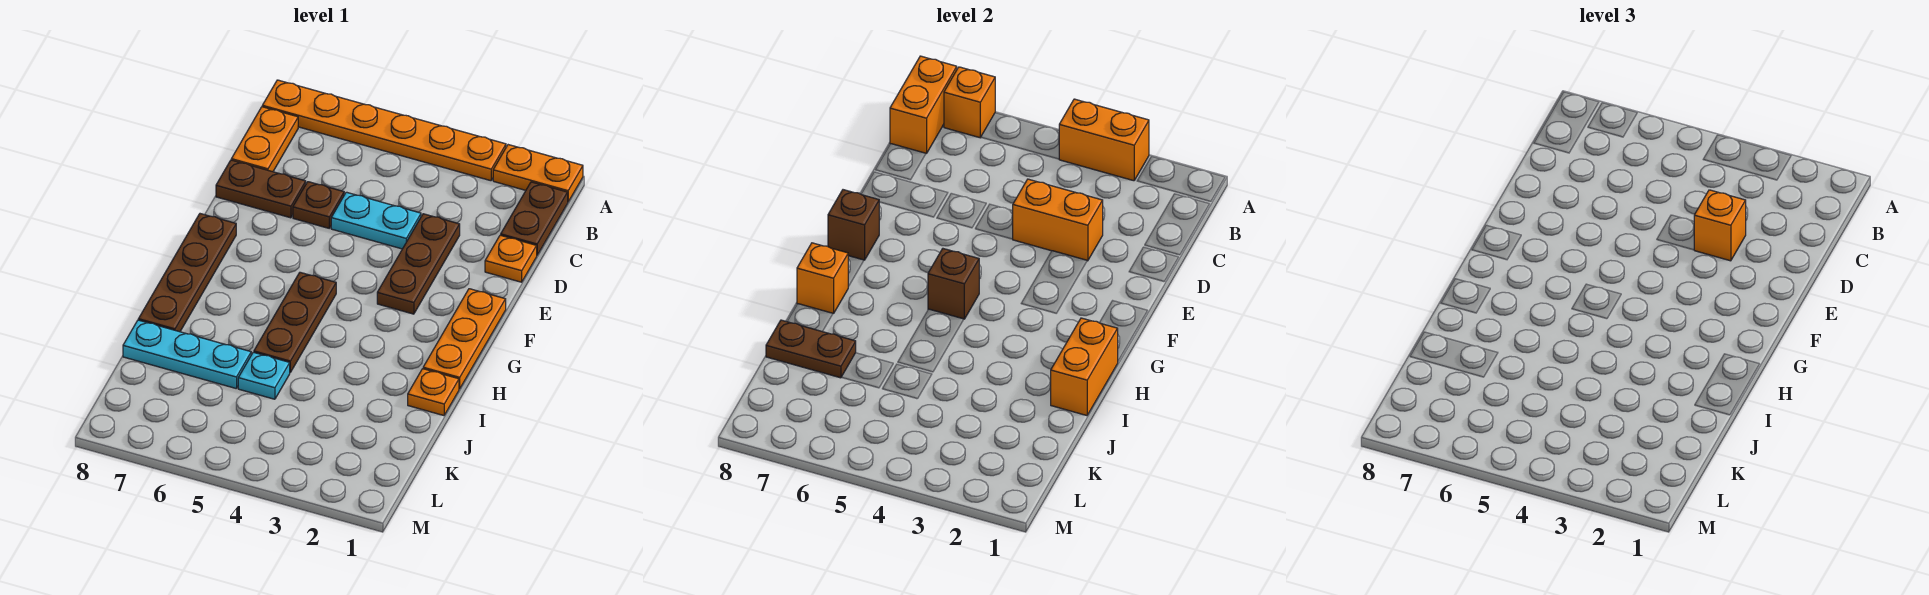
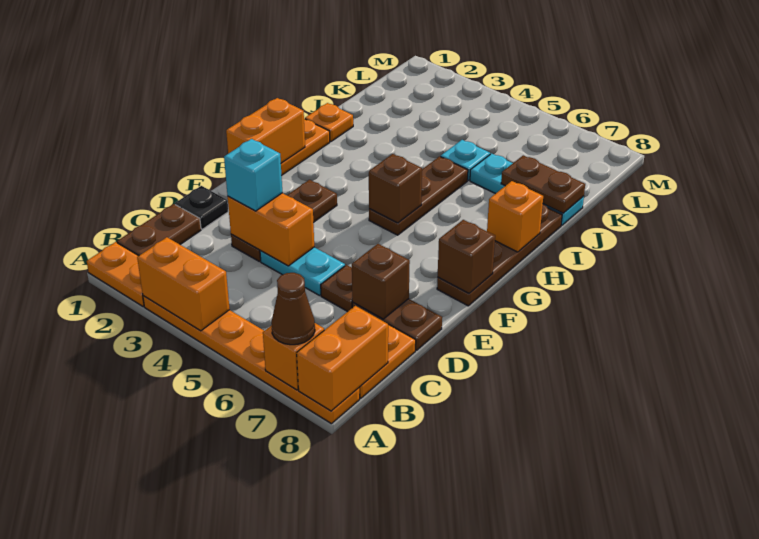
none -> brown 1x1 cone [271,273,315,345]
orange 1x1 plate [485,235,537,282] -> black 1x1 plate [175,186,228,229]
orange 1x1 brick [1694,190,1746,261] -> cyan 1x1 brick [224,139,282,211]
none -> brown 1x1 brick [352,244,410,319]
orange 1x2 brick [1051,318,1118,416] -> orange 1x2 brick moved to [226,98,305,163]

